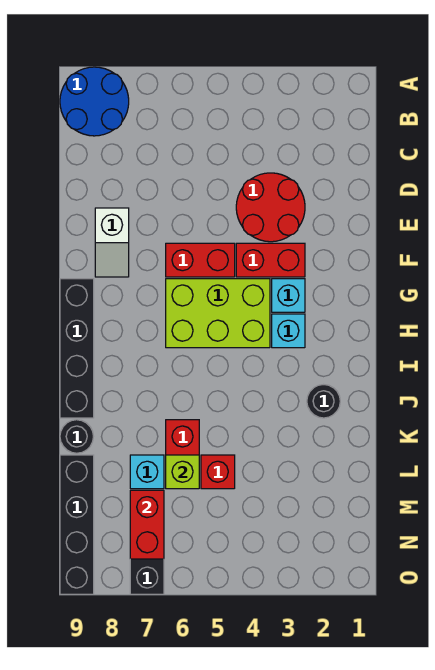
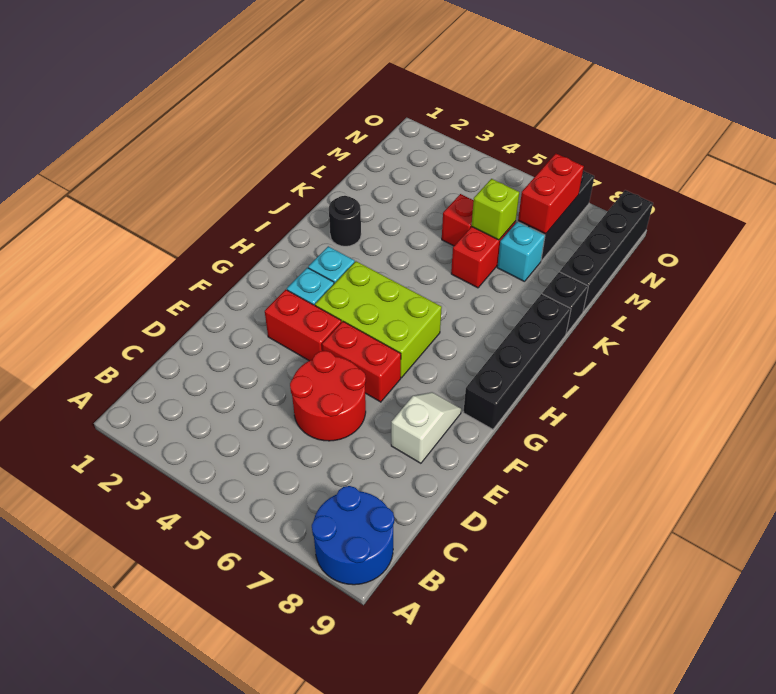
red 2x2 round brick [236,173,305,242] -> red 2x2 round brick moved to [290,351,366,441]
black 1x1 round brick [60,420,93,453] -> black 1x1 brick [542,272,588,334]

